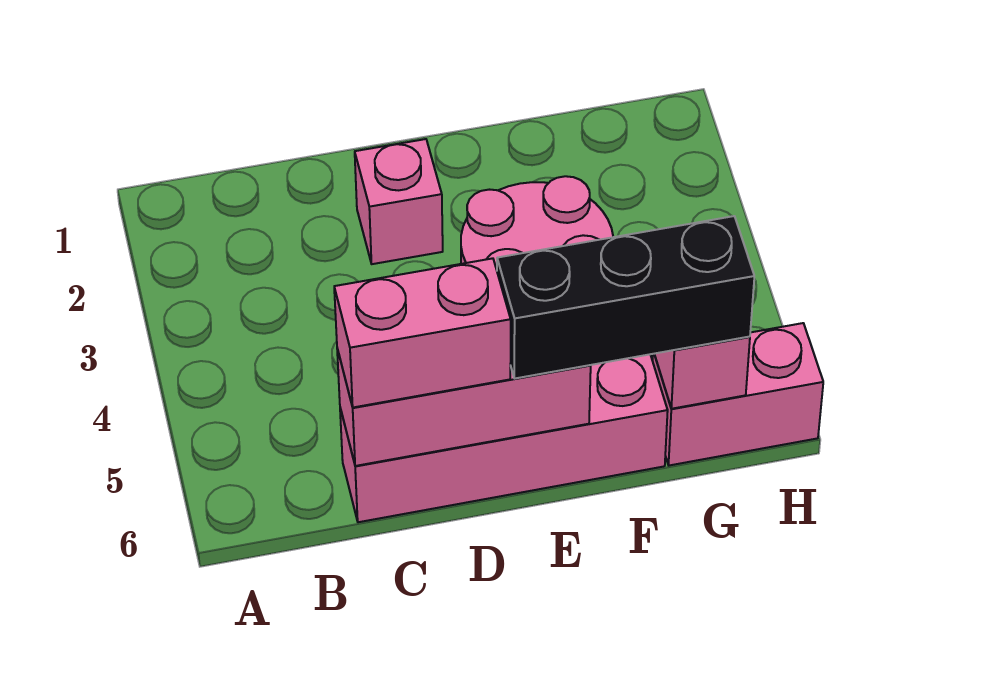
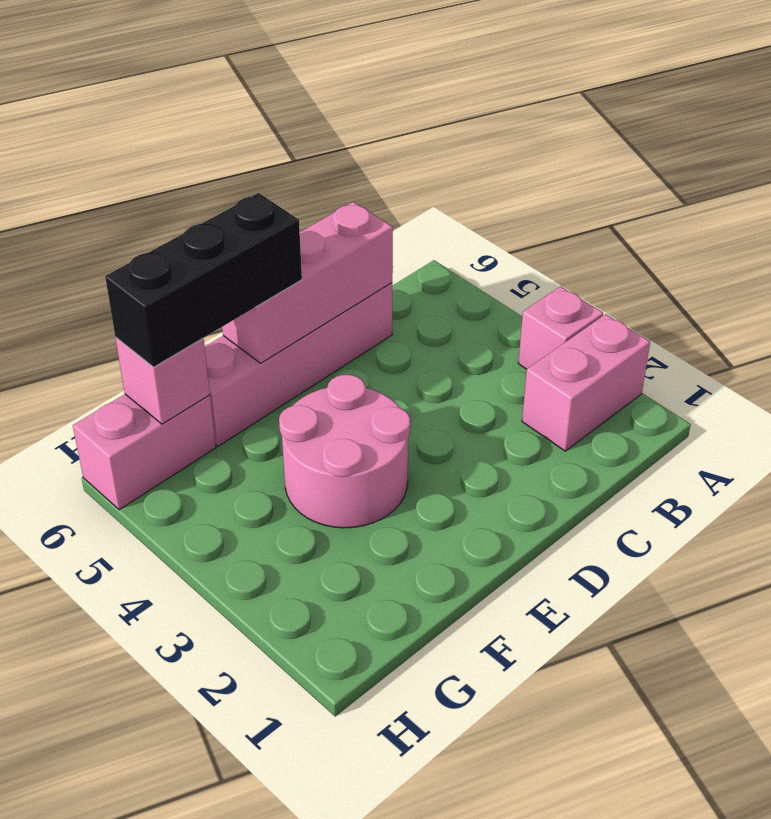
pink 1x2 brick [334,258,511,407] -> pink 1x2 brick moved to [522,314,650,451]
pink 1x1 brick [355,139,443,264] -> pink 1x1 brick moved to [518,286,603,369]

